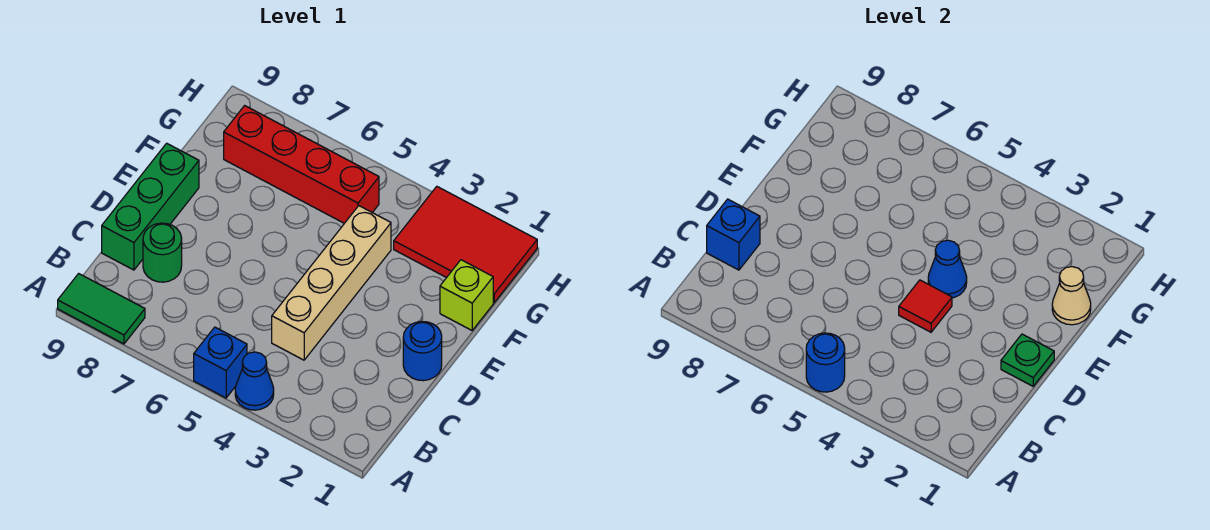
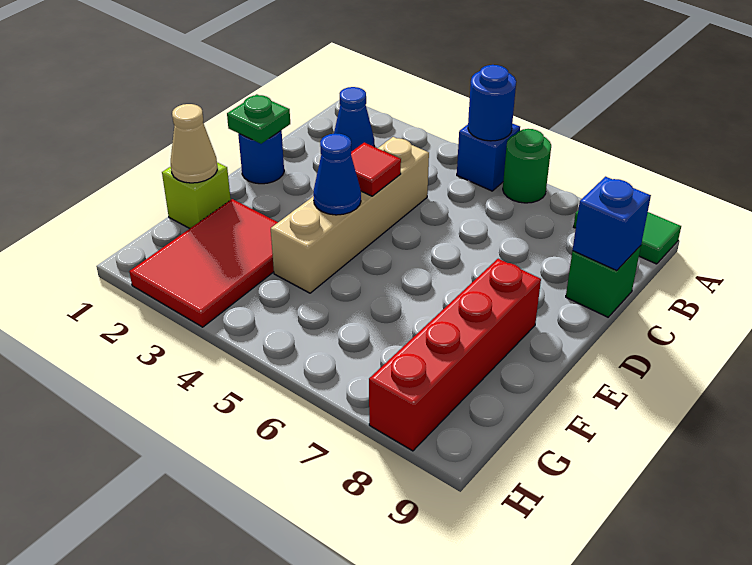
blue 1x1 cone [235,352,274,410] -> blue 1x1 cone moved to [334,87,374,152]
green 1x1 round brick [143,223,182,282] -> green 1x1 round brick moved to [503,129,551,203]
green 1x3 brick [102,143,199,270] -> green 1x1 brick [566,246,641,317]
red 2x3 tile [394,187,537,303] -> red 2x3 tile turned to [129,199,278,327]
red 1x4 brick [224,106,379,223] -> red 1x4 brick turned to [369,259,541,451]

